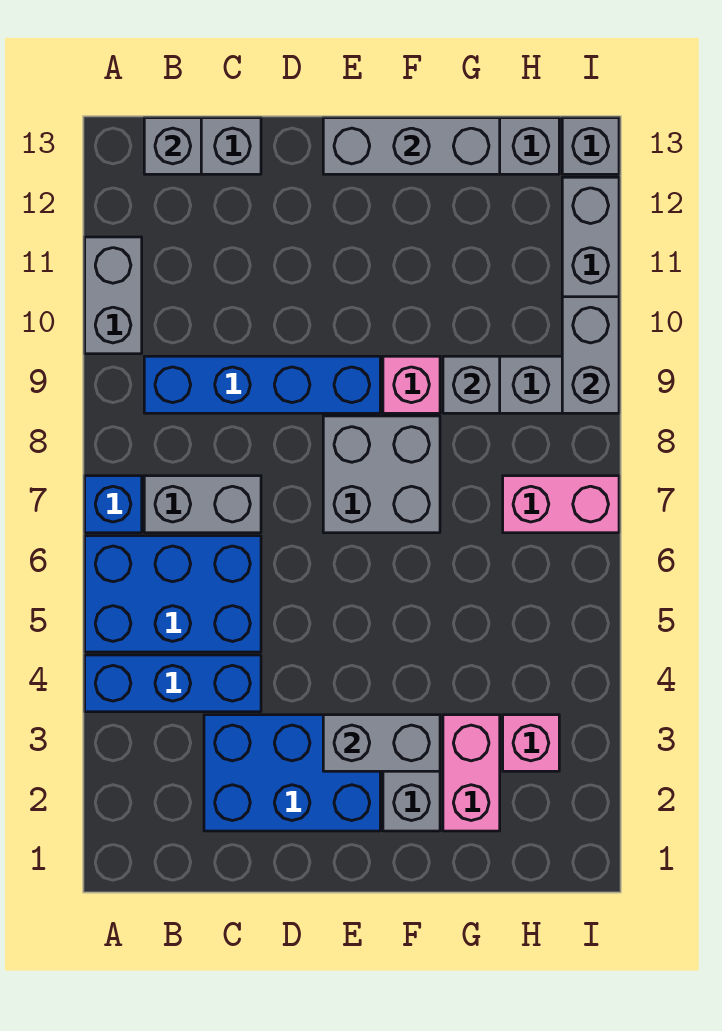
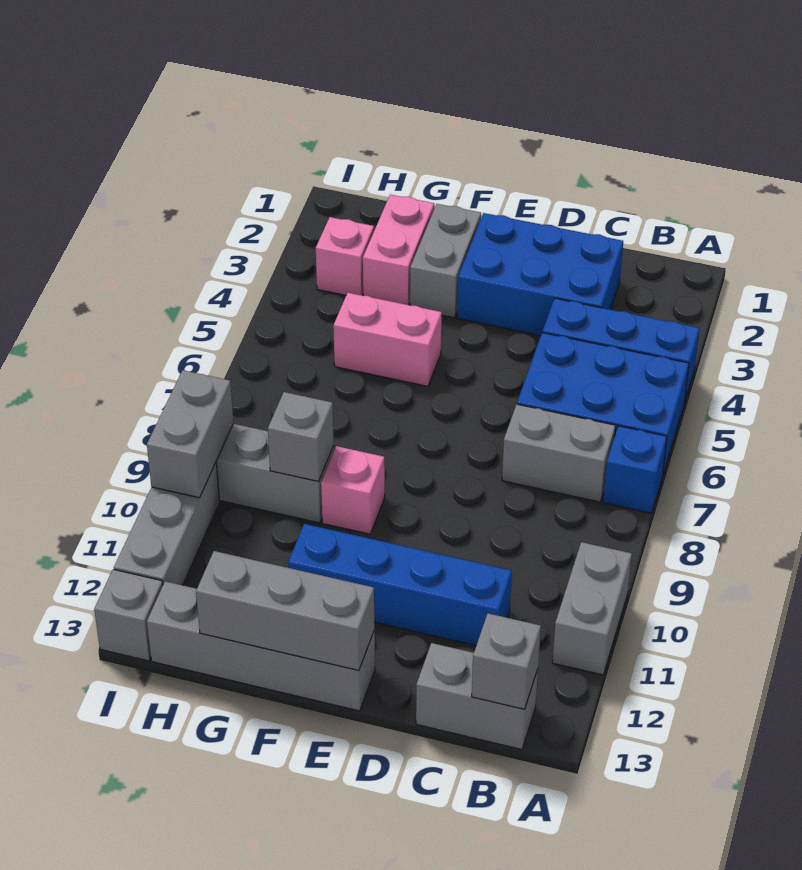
blue 1x4 brick [144,356,380,413] -> blue 1x4 brick moved to [288,524,512,646]
grey 1x2 brick [323,715,440,771] -> none
grey 2x2 brick [323,416,440,533] -> none
pink 1x2 brick [503,476,619,533] -> pink 1x2 brick moved to [333,293,442,386]

